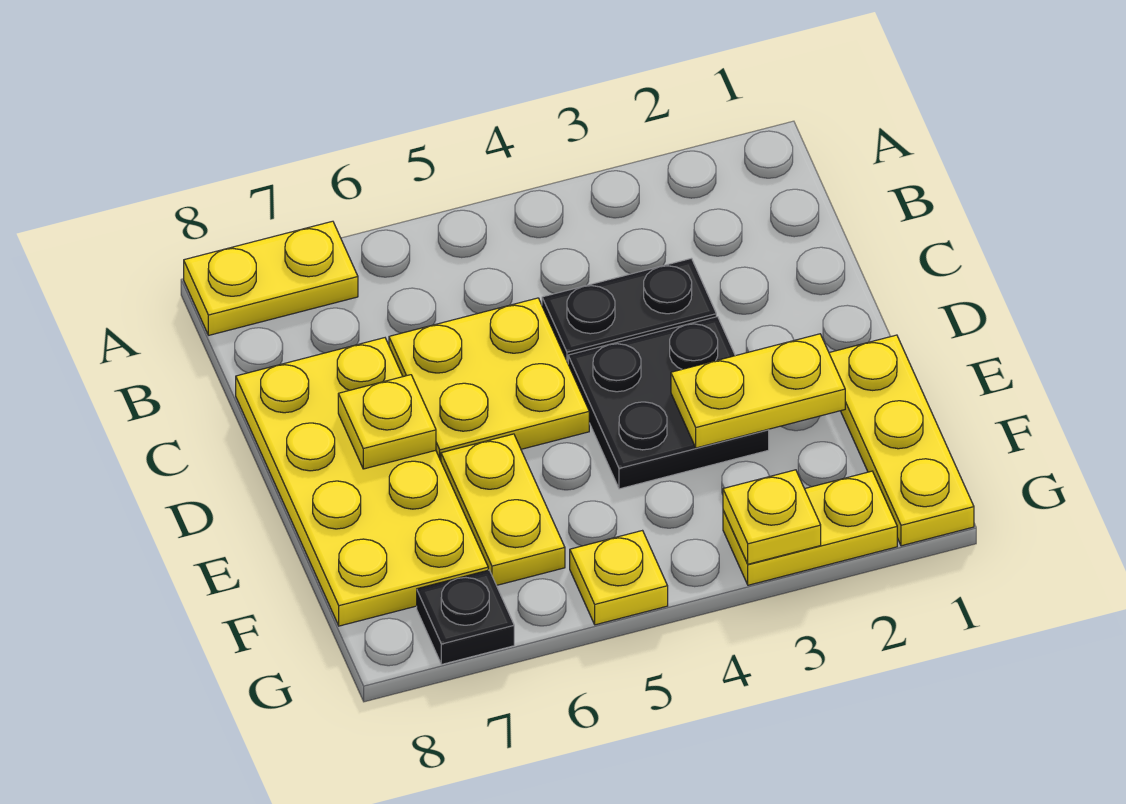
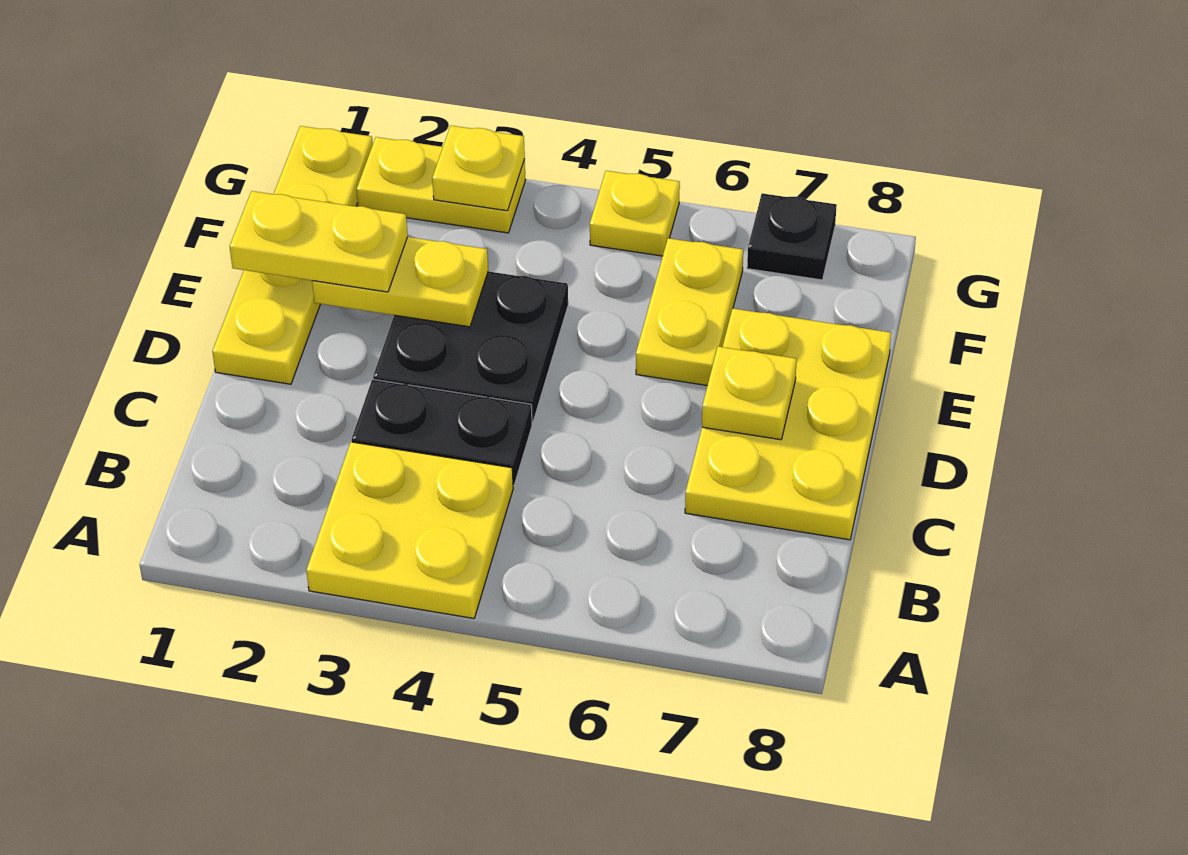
yellow 1x2 plate [184,221,358,335] -> yellow 1x2 plate moved to [230,191,408,292]
yellow 2x2 plate [389,298,589,461] -> yellow 2x2 plate moved to [306,442,513,618]
yellow 2x4 plate [236,338,488,626] -> yellow 2x3 plate [685,309,891,540]
yellow 1x3 plate [829,335,974,546] -> yellow 1x4 plate [212,126,373,384]

